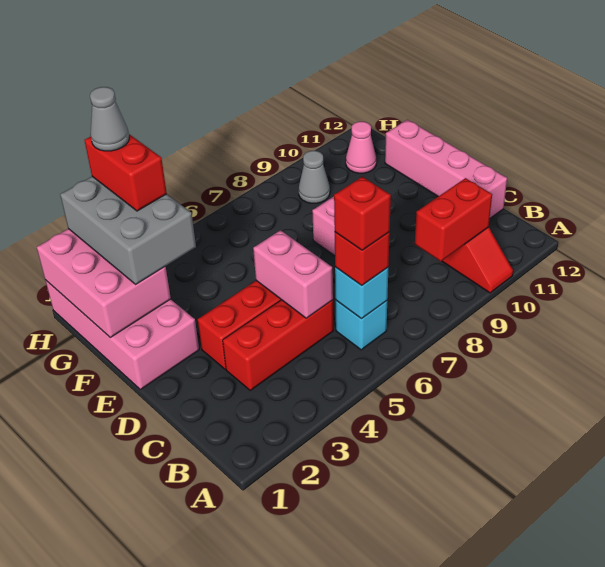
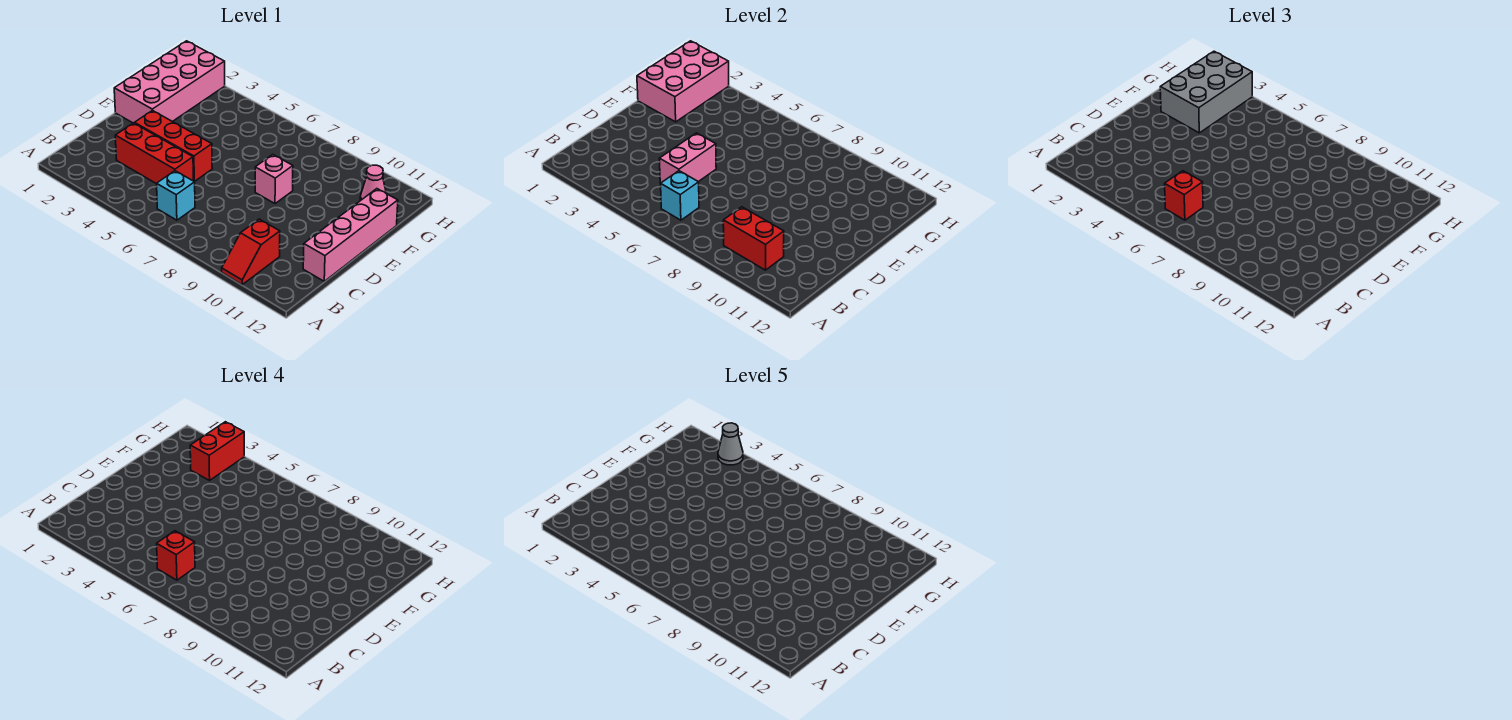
grey 1x1 cone [299,151,330,203] -> none

